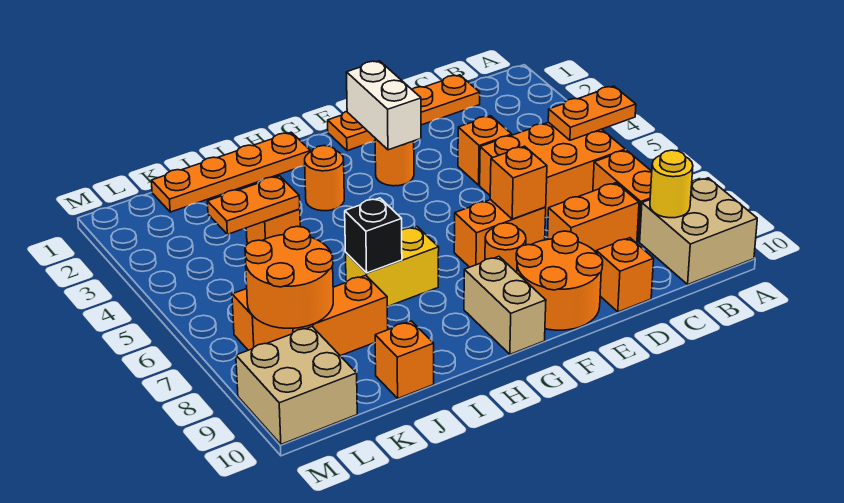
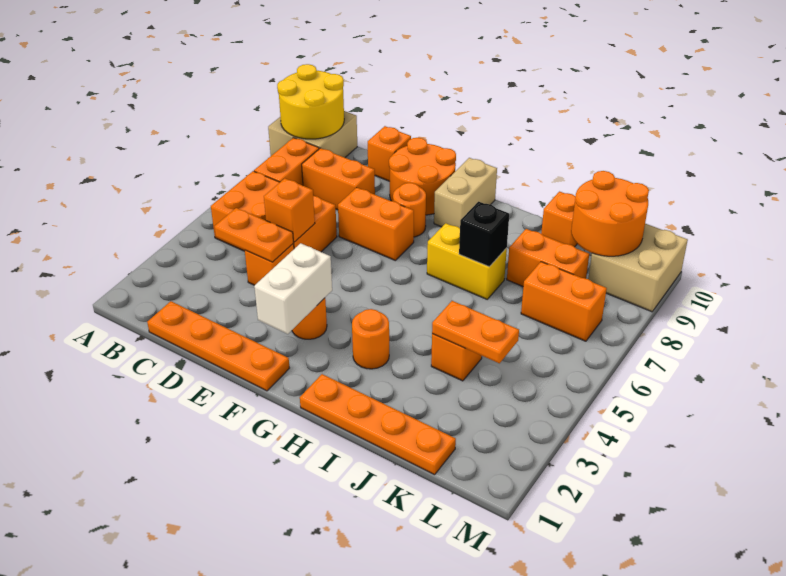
orange 1x2 plate [548,86,636,140] -> orange 1x2 plate moved to [215,208,293,262]
yellow 1x1 round brick [650,150,693,218] -> yellow 2x2 round brick [277,64,344,139]
orange 1x1 brick [490,146,547,219] -> orange 1x1 brick moved to [264,178,315,242]
orange 2x2 round brick [245,226,333,328] -> orange 2x2 round brick moved to [571,171,649,256]

